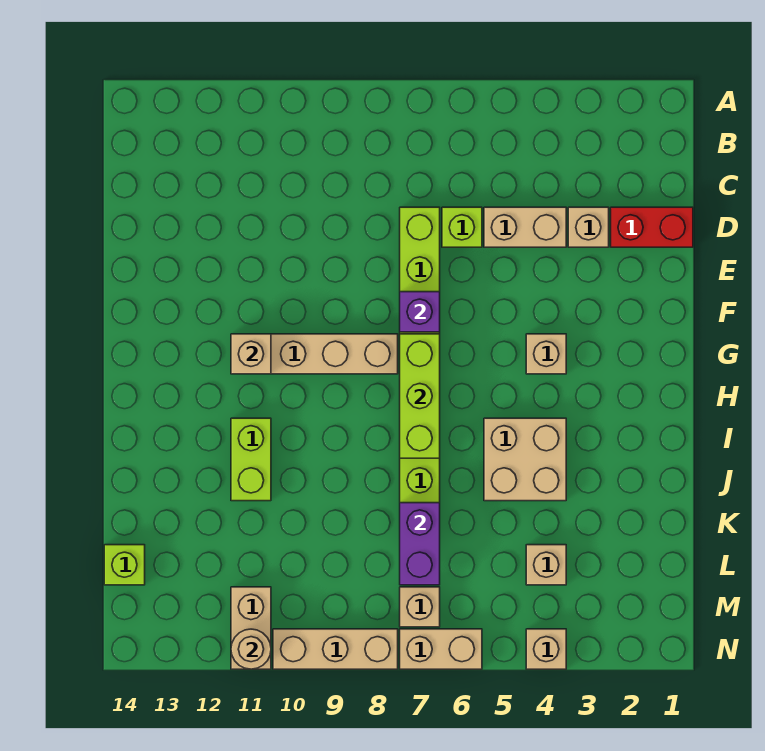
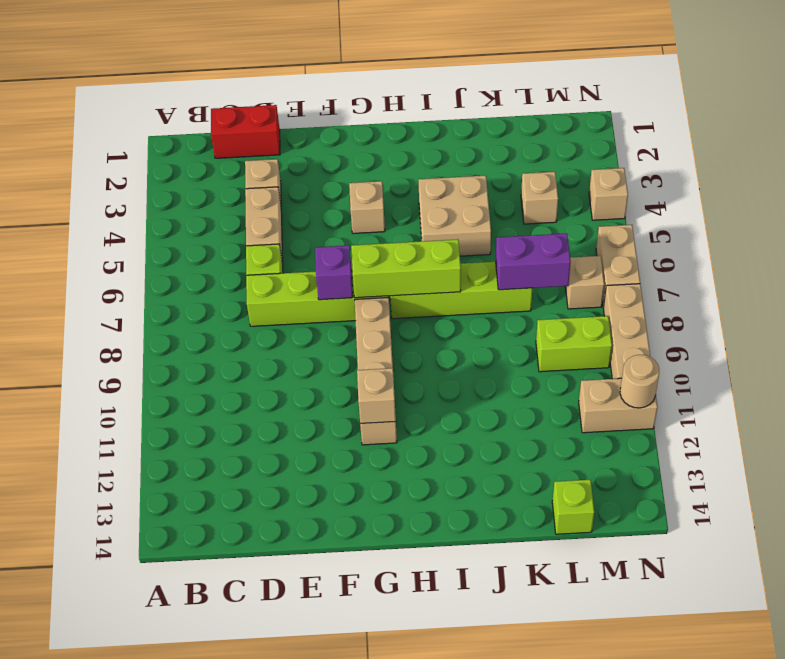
red 1x2 brick [611,207,693,247] -> red 1x2 brick turned to [211,105,280,158]
lime 1x2 brick [231,418,271,501] -> lime 1x2 brick moved to [536,316,612,372]

